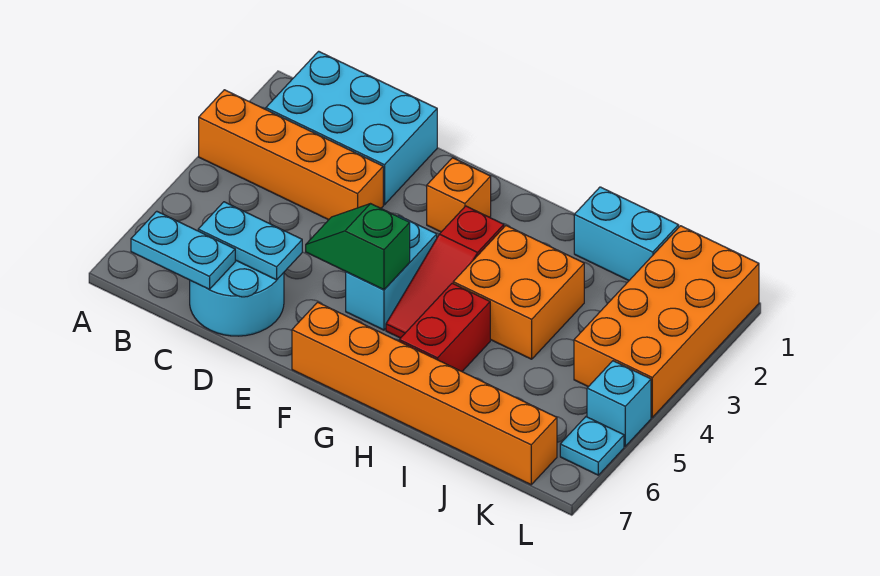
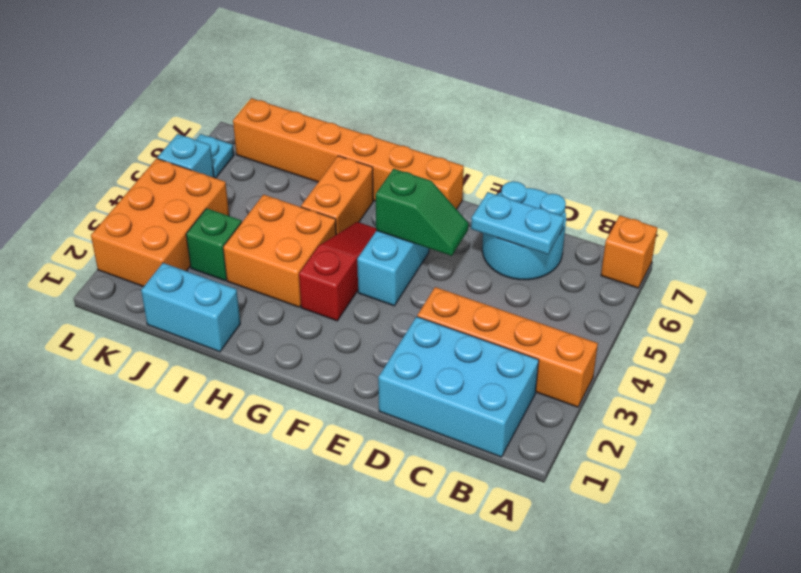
cyan 1x2 plate [131,211,235,289] -> none
orange 1x1 brick [427,158,491,232] -> orange 1x1 brick moved to [601,216,657,288]
red 1x2 brick [399,283,490,371] -> orange 1x2 brick [301,156,373,234]
none -> green 1x1 brick [186,208,242,281]
orange 2x4 brick [574,226,759,417] -> orange 2x3 brick [91,158,229,287]

